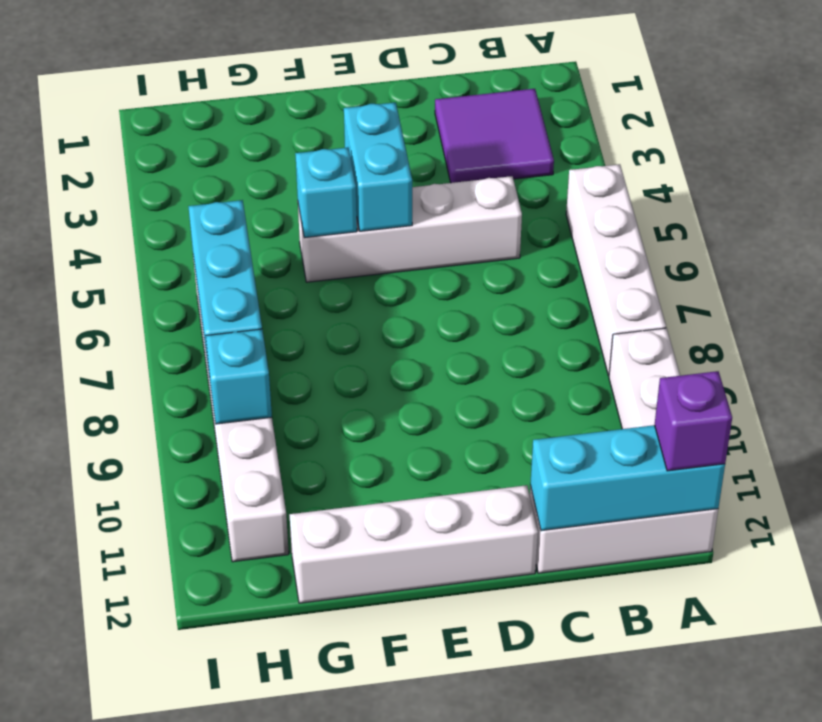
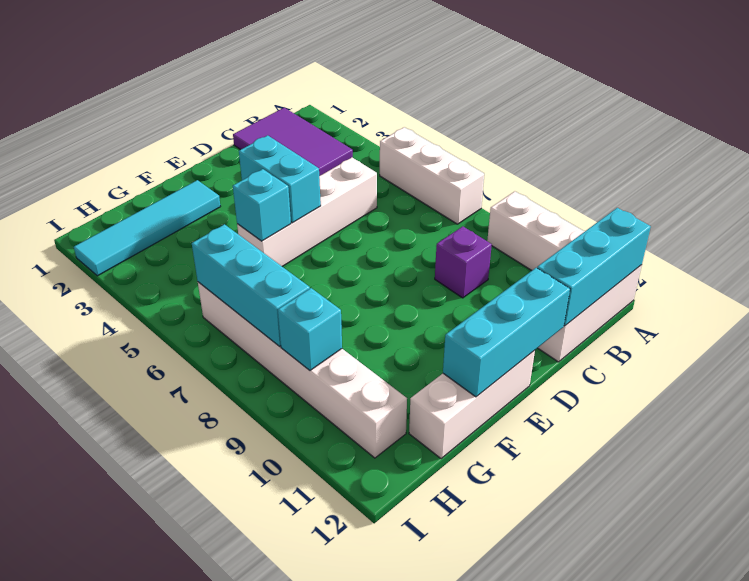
white 1x4 brick [566,164,666,376] -> white 1x3 brick [380,127,484,224]
purple 1x1 brick [655,371,732,471] -> purple 1x1 brick moved to [435,226,492,298]
purple 2x2 tile [435,89,554,183] -> purple 2x3 tile [233,108,353,176]
white 1x4 brick [290,485,538,603] -> white 1x3 brick [409,350,535,459]
none -> cyan 1x3 brick [443,268,570,397]
none -> cyan 1x4 tile [74,180,220,276]

